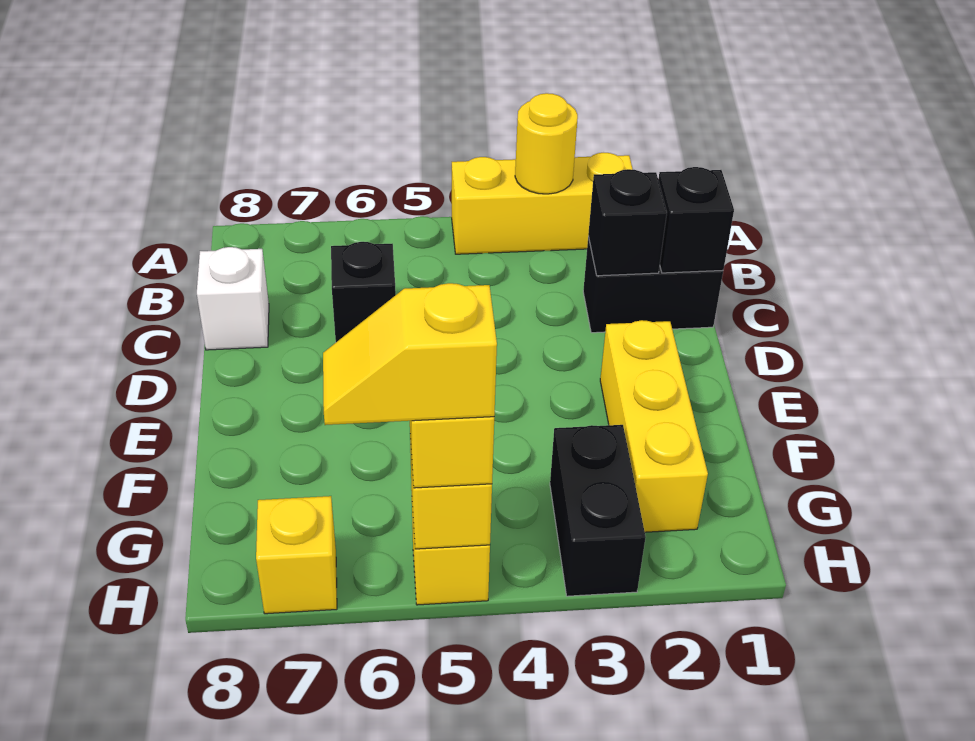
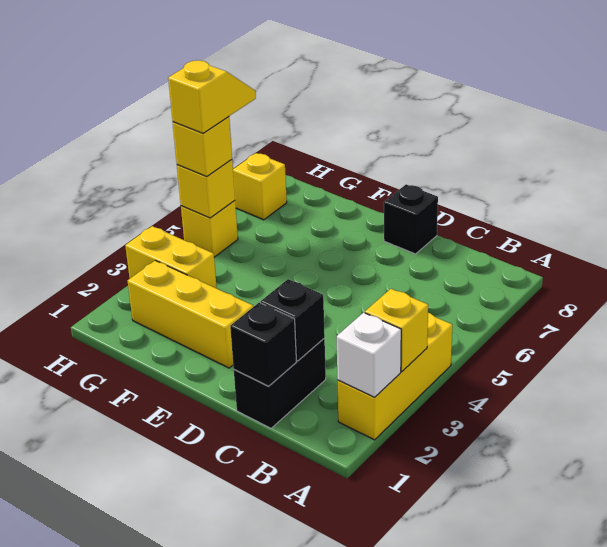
yellow 1x1 round brick [515,93,578,194] -> yellow 1x1 brick [365,289,428,371]
black 1x1 brick [331,242,396,342] -> black 1x1 brick moved to [384,184,438,254]
white 1x1 brick [197,247,269,350] -> white 1x1 brick moved to [337,313,401,397]
black 1x2 brick [550,425,646,596] -> yellow 1x2 brick [125,226,217,288]

